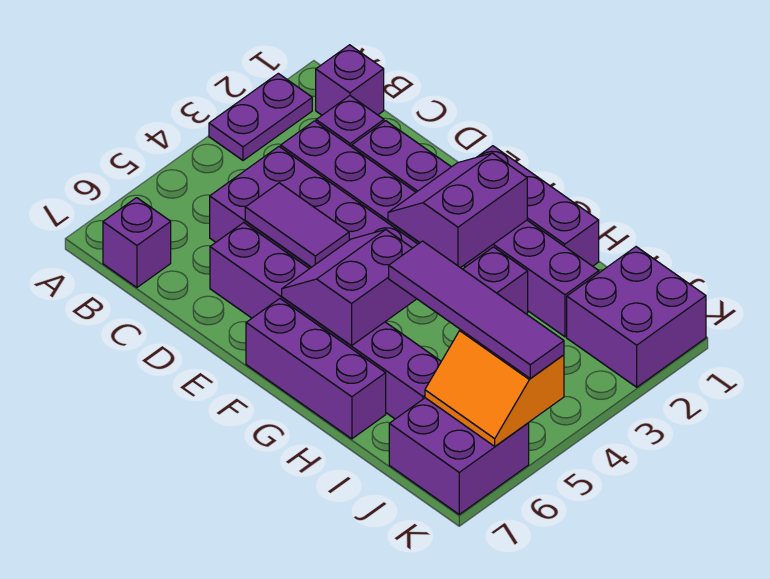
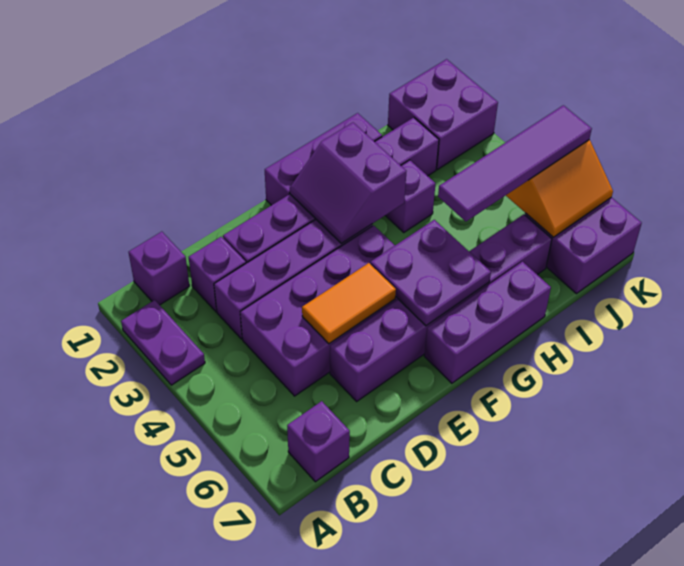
purple 1x2 tile [245,183,349,267] -> orange 1x2 tile [302,263,396,344]
purple 2x2 slope [282,230,416,346] -> purple 2x2 plate [370,220,491,326]

